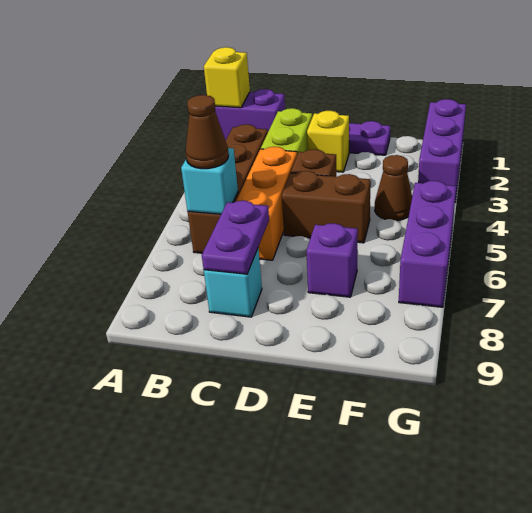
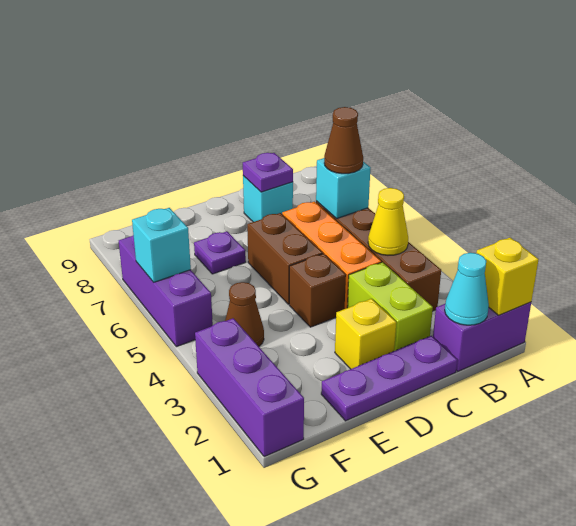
none -> cyan 1x1 cone [445,253,489,325]
none -> yellow 1x1 cone [368,188,408,255]
purple 1x2 plate [202,201,269,274] -> purple 1x1 plate [243,153,293,192]
brown 1x2 brick [282,171,370,243] -> brown 1x2 brick turned to [247,213,323,304]
purple 1x1 brick [306,223,358,297] -> purple 1x1 plate [194,231,246,274]
none -> cyan 1x1 brick [132,208,191,282]

